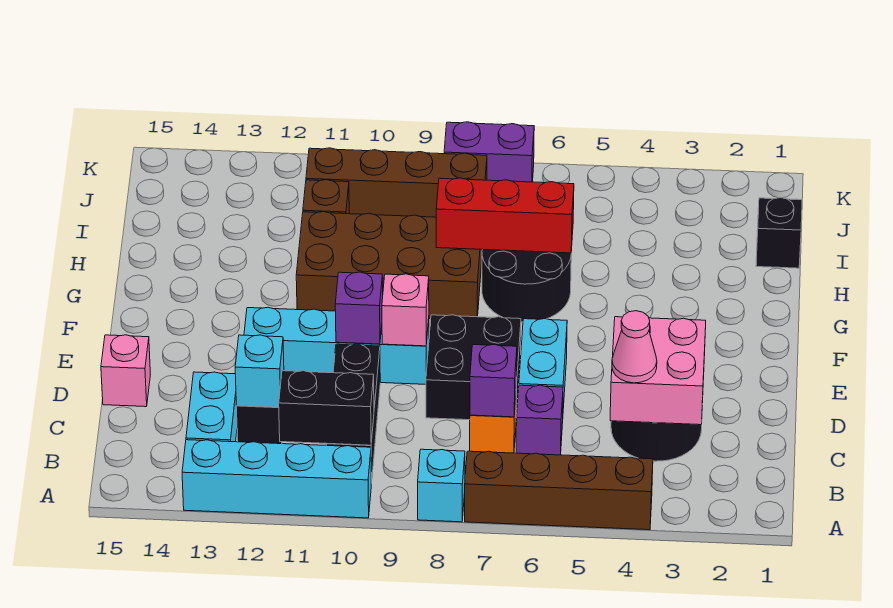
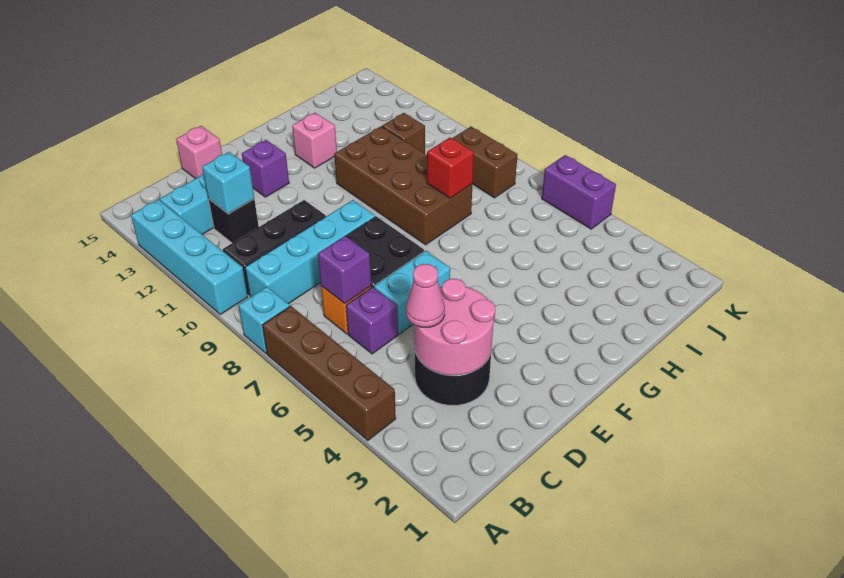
black 1x2 brick [279,371,374,445] -> none
pink 2x2 brick [610,317,706,425] -> pink 2x2 round brick [414,279,495,375]
cyan 1x4 brick [244,307,429,384] -> cyan 1x4 brick turned to [245,200,375,304]
pink 1x1 brick [382,274,429,346] -> pink 1x1 brick moved to [292,113,337,168]
purple 1x1 brick [335,272,383,344] -> purple 1x1 brick moved to [242,140,289,197]
black 2x2 round brick [482,249,571,322] -> none
red 1x3 brick [436,178,574,253] -> red 1x1 brick [427,137,474,198]
black 1x1 brick [756,198,802,268] -> none
brown 1x4 brick [306,148,487,217] -> brown 1x2 brick [452,127,518,198]
purple 1x2 brick [444,122,534,182] -> purple 1x2 brick moved to [542,155,616,229]

